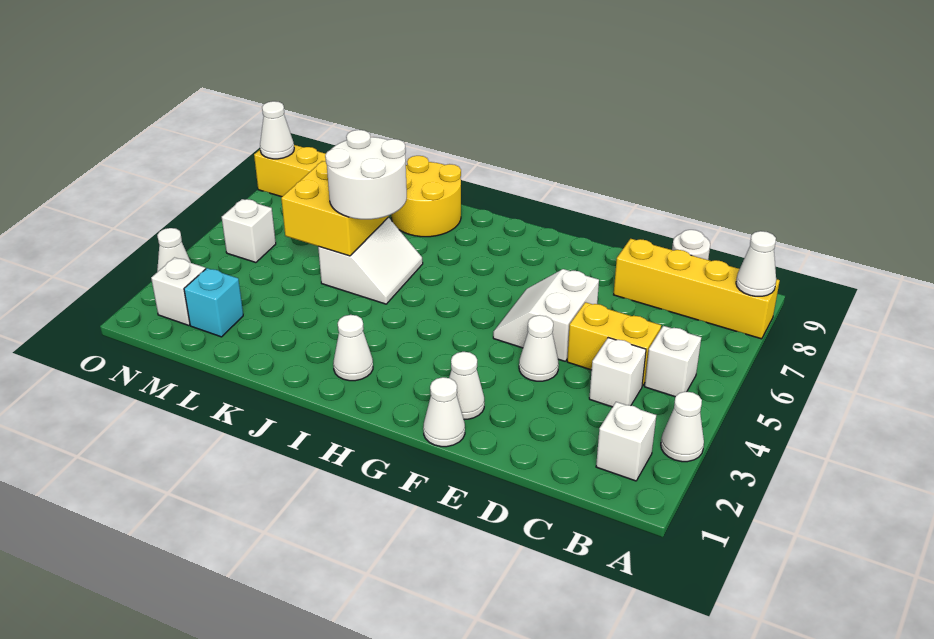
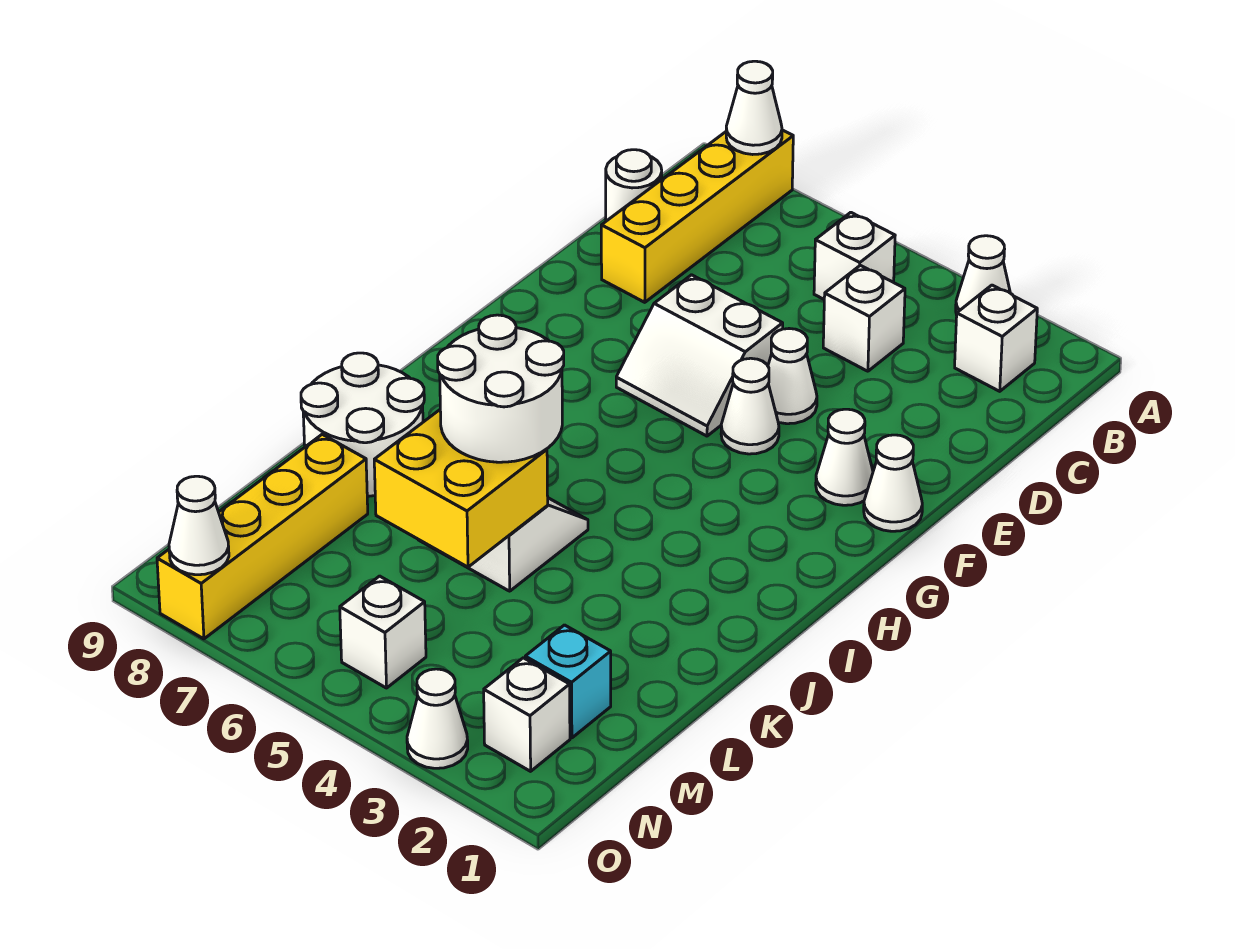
yellow 1x2 brick [567,302,661,386] -> none
white 1x1 cone [333,315,373,381] -> white 1x1 cone moved to [721,358,779,454]
yellow 2x2 round brick [391,156,461,237] -> white 2x2 round brick [301,353,424,496]

